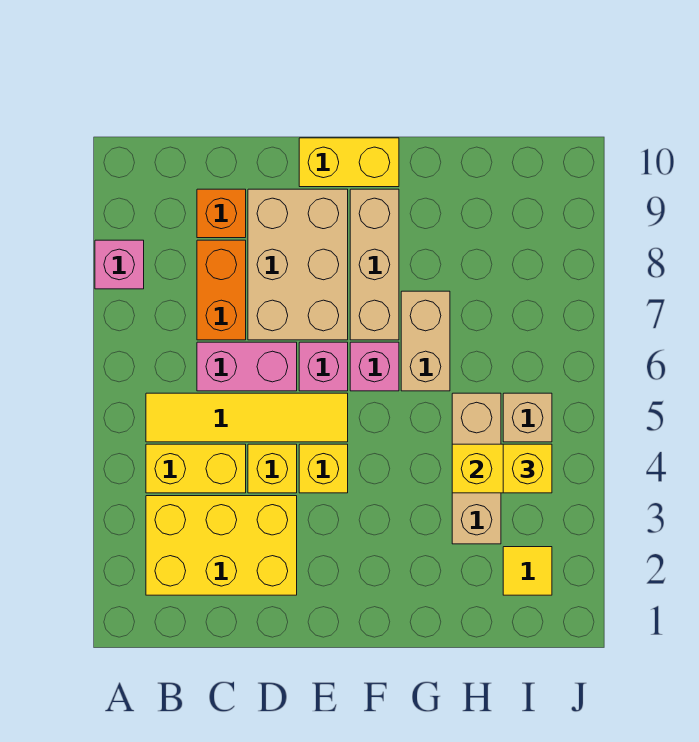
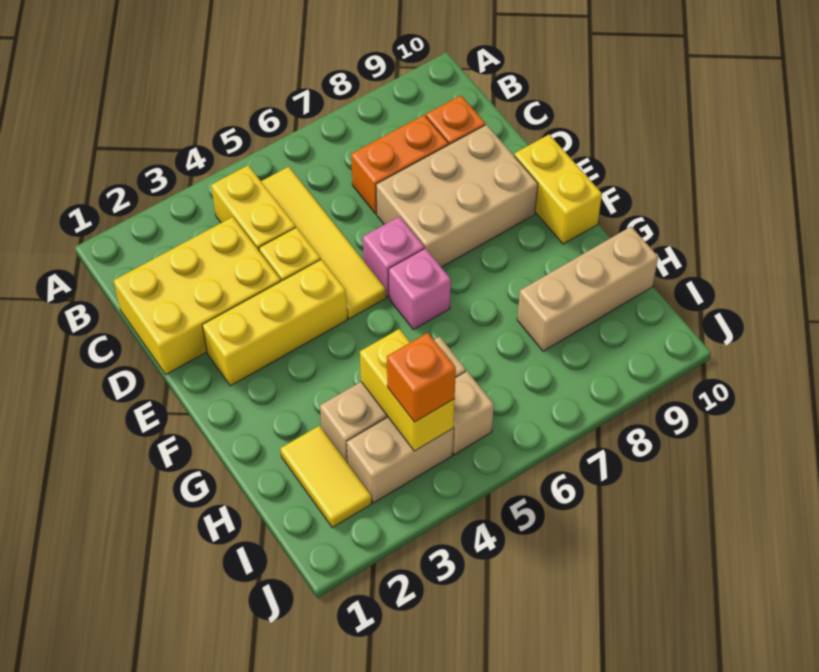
pink 1x1 brick [95,240,144,289] -> none
yellow 2x3 brick [146,496,297,595] -> yellow 2x3 brick turned to [113,217,281,374]
pink 1x2 brick [197,342,297,391] -> none
yellow 1x1 brick [299,444,348,493] -> yellow 1x3 brick [202,259,347,386]
tan 1x3 brick [350,189,399,340] -> tan 1x3 brick moved to [517,227,658,351]
tan 1x2 brick [401,291,450,391] -> tan 1x2 brick moved to [347,417,453,503]
yellow 1x1 tile [503,547,552,595] -> yellow 1x2 tile [280,426,372,527]
yellow 1x1 brick [503,444,552,493] -> orange 1x1 brick [387,333,456,422]

